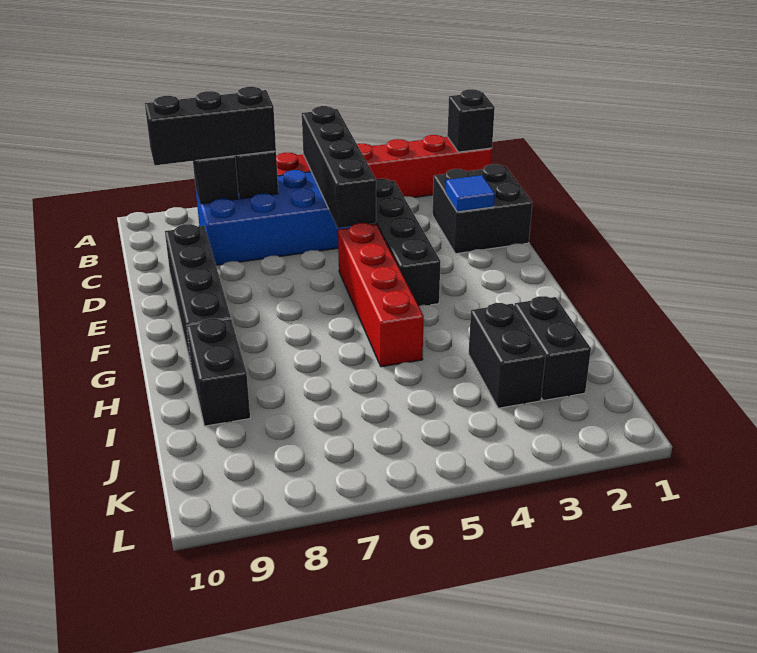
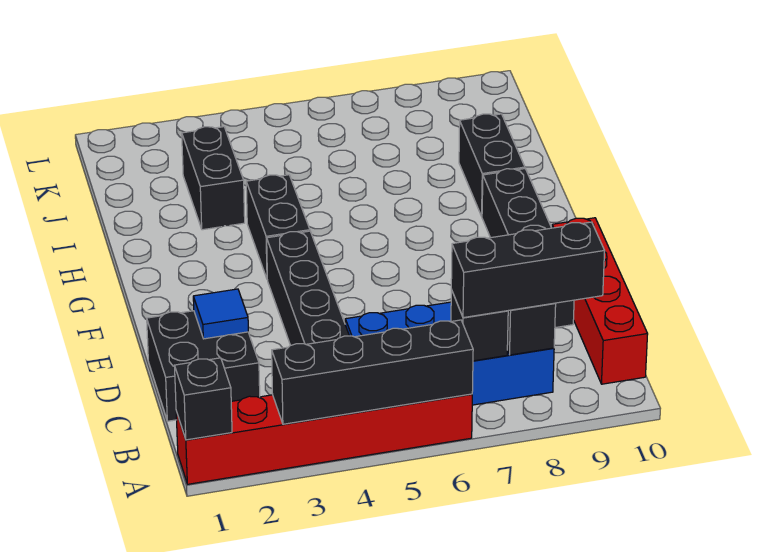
black 1x4 brick [302,106,376,228] -> black 1x4 brick turned to [272,320,473,424]
red 1x4 brick [338,223,424,367] -> red 1x4 brick moved to [552,218,648,384]
black 1x2 brick [514,296,591,401] -> black 1x2 brick moved to [246,175,310,278]

